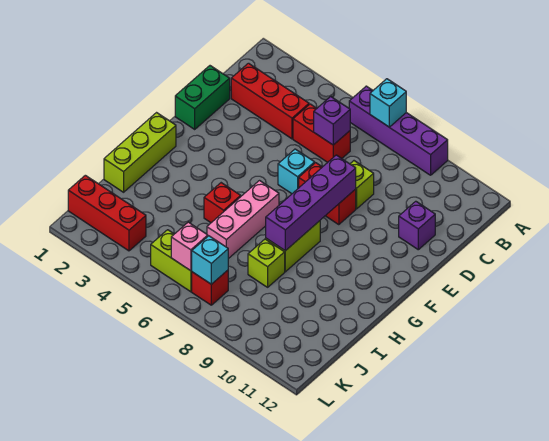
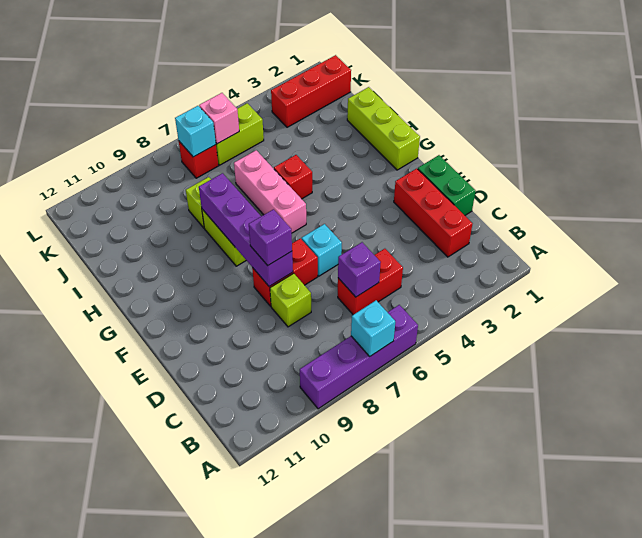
red 1x3 brick [231,63,309,139] -> red 1x3 brick turned to [394,169,472,257]
purple 1x1 brick [399,201,435,250] -> purple 1x1 brick moved to [249,209,292,265]

